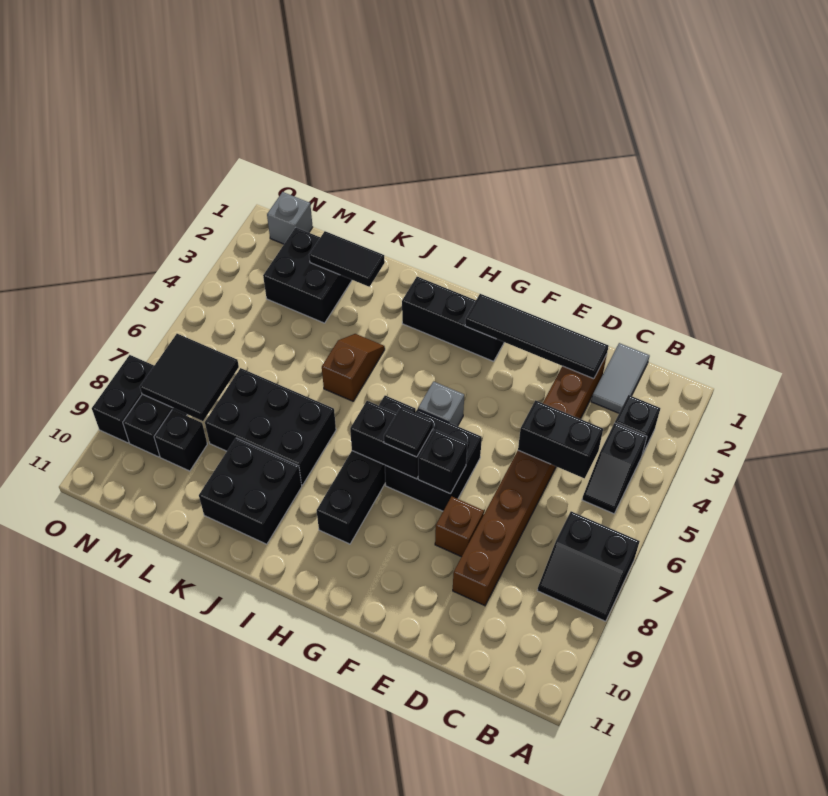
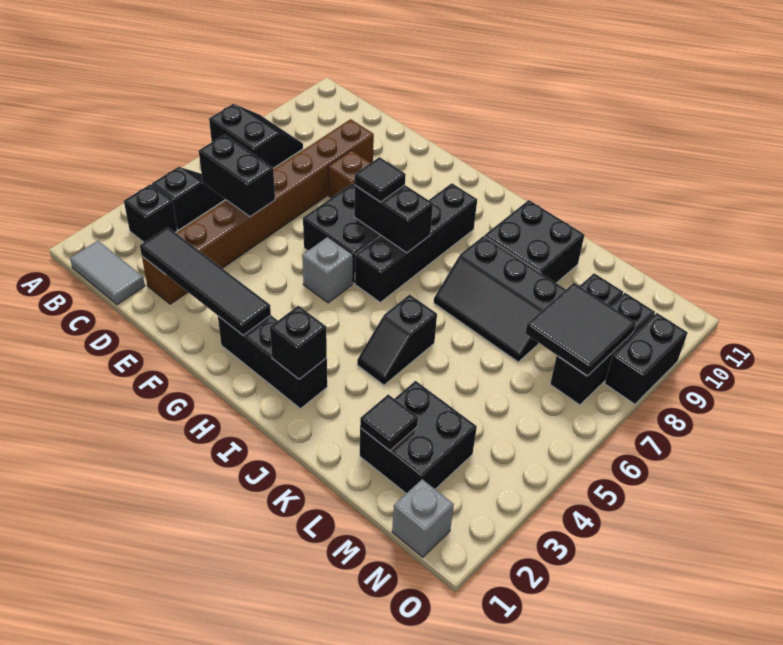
grey 1x2 tile [591,343,650,413] -> grey 1x2 tile turned to [70,241,145,305]
black 1x1 brick [418,430,467,494] -> black 1x1 brick moved to [270,306,327,379]
brown 1x2 slope [322,334,385,401] -> black 1x2 slope [357,294,437,385]
black 2x3 brick [205,368,336,485] -> black 2x3 slope [434,236,566,362]
black 1x2 tile [309,231,385,287] -> black 1x1 tile [360,395,418,451]

